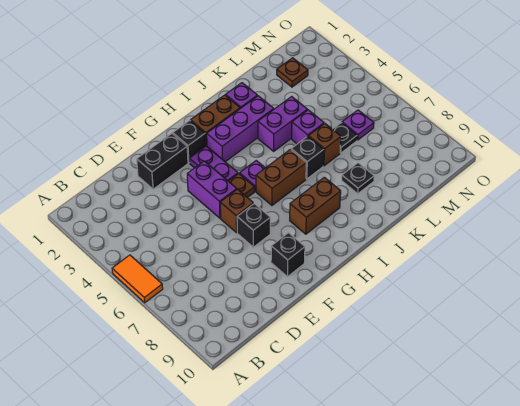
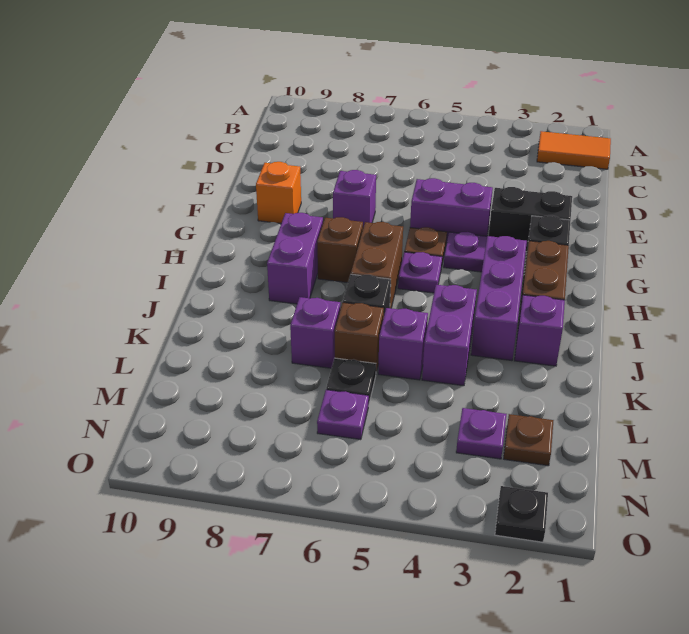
orange 1x2 tile [112,255,163,303] -> orange 1x2 tile moved to [537,131,611,169]
black 1x2 brick [137,133,188,189] -> black 1x2 brick turned to [489,187,572,252]
brown 1x1 brick [220,189,253,233] -> brown 1x1 brick moved to [317,217,363,283]
black 1x1 brick [237,204,270,247] -> purple 1x1 brick [333,170,376,227]
black 1x1 brick [271,233,305,277] -> orange 1x1 brick [256,162,301,223]
brown 1x2 brick [290,177,341,234] -> purple 1x2 brick [267,213,323,304]
none -> purple 1x1 brick [290,297,340,368]
black 1x1 plate [342,163,374,194] -> black 1x1 plate moved to [495,486,548,542]
none -> purple 1x1 plate [456,408,507,459]

